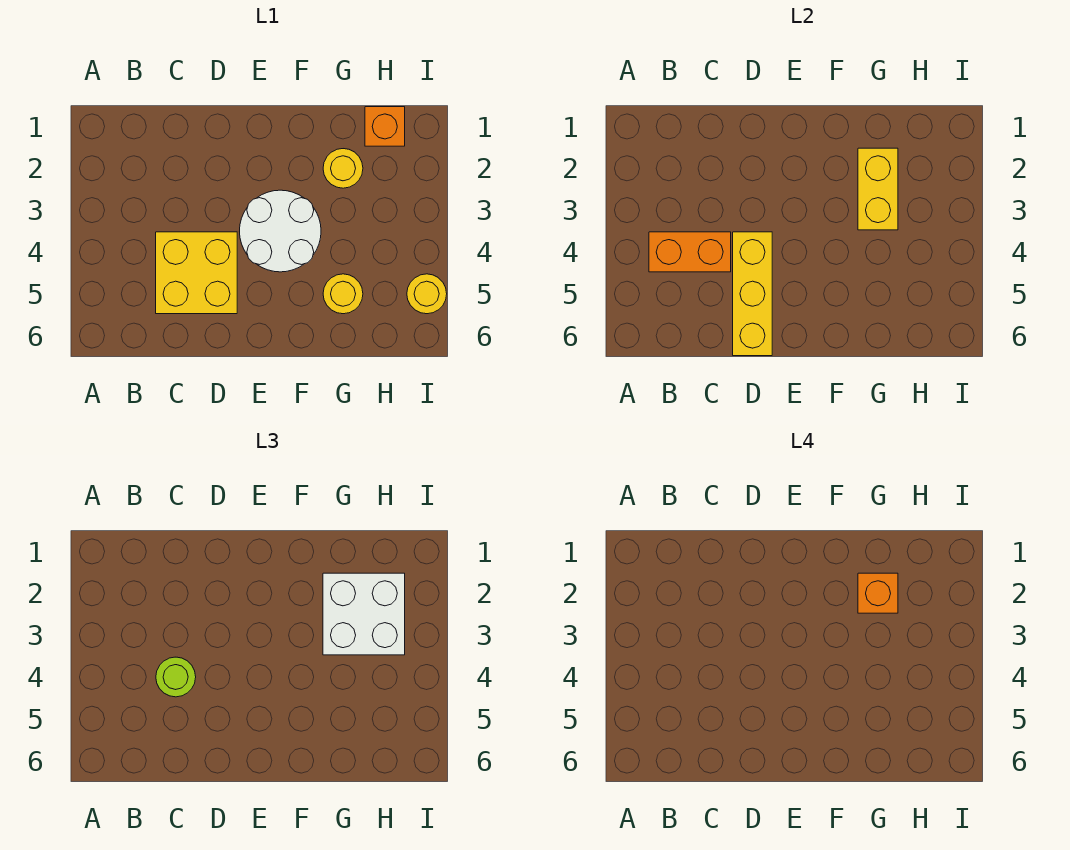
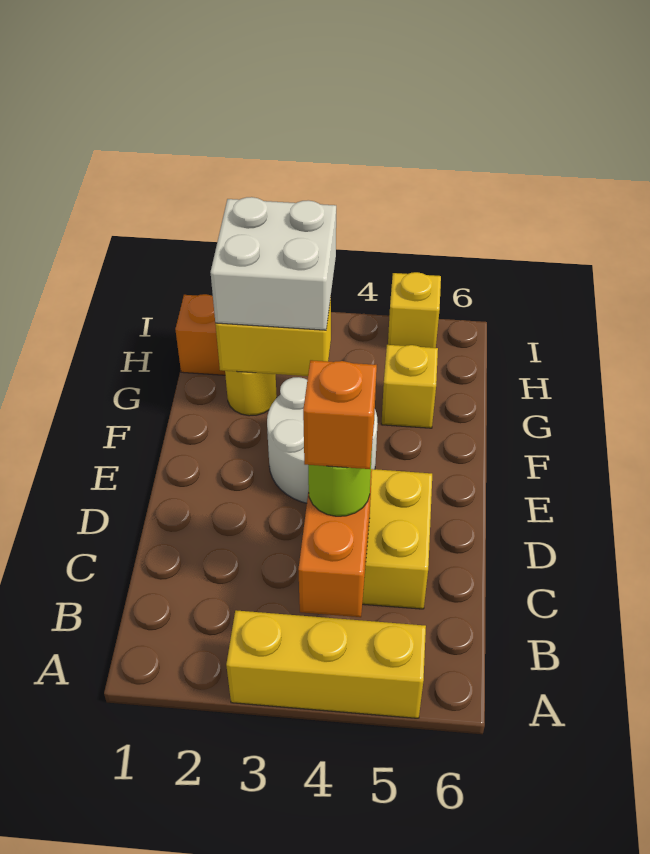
yellow 1x3 brick [733,232,772,356] -> yellow 1x3 brick moved to [226,610,426,718]
orange 1x1 brick [858,573,898,613] -> orange 1x1 brick moved to [303,360,377,469]
yellow 1x1 round brick [323,274,363,314] -> yellow 1x1 brick [381,345,438,428]
yellow 1x1 round brick [407,274,447,314] -> yellow 1x1 brick [388,272,441,348]

